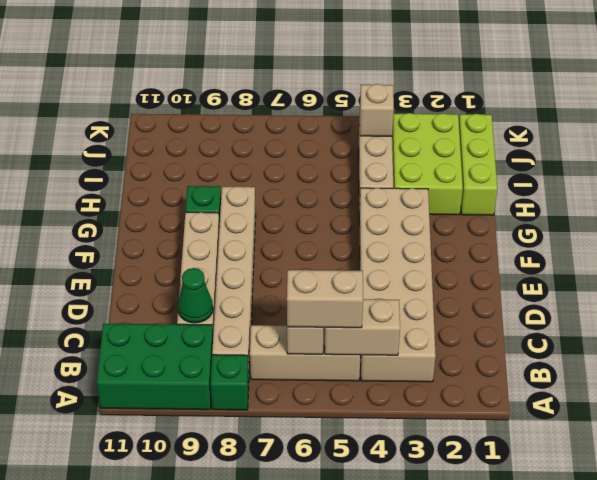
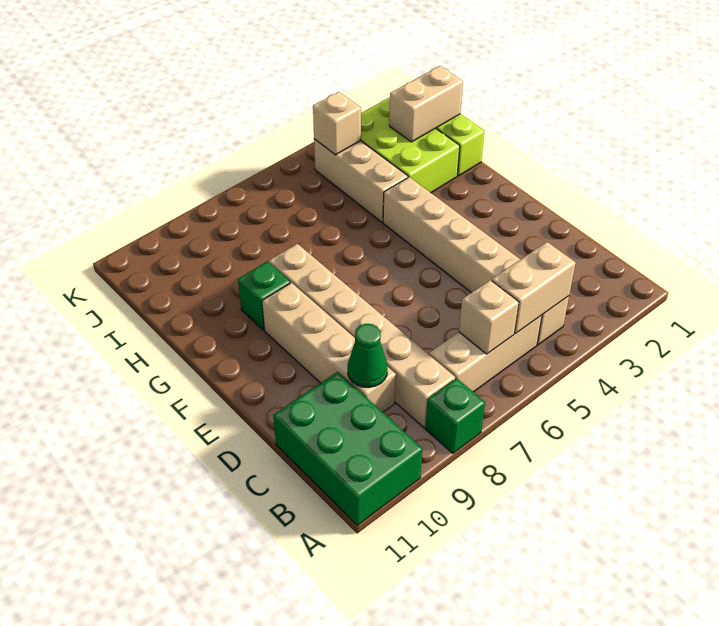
green 2x3 brick [97,324,213,410] -> green 2x3 brick turned to [273,372,422,525]
tan 2x6 brick [359,188,436,382] -> tan 1x6 brick [383,177,569,345]
tan 1x2 brick [287,270,363,328] -> tan 1x2 brick moved to [389,66,463,142]

